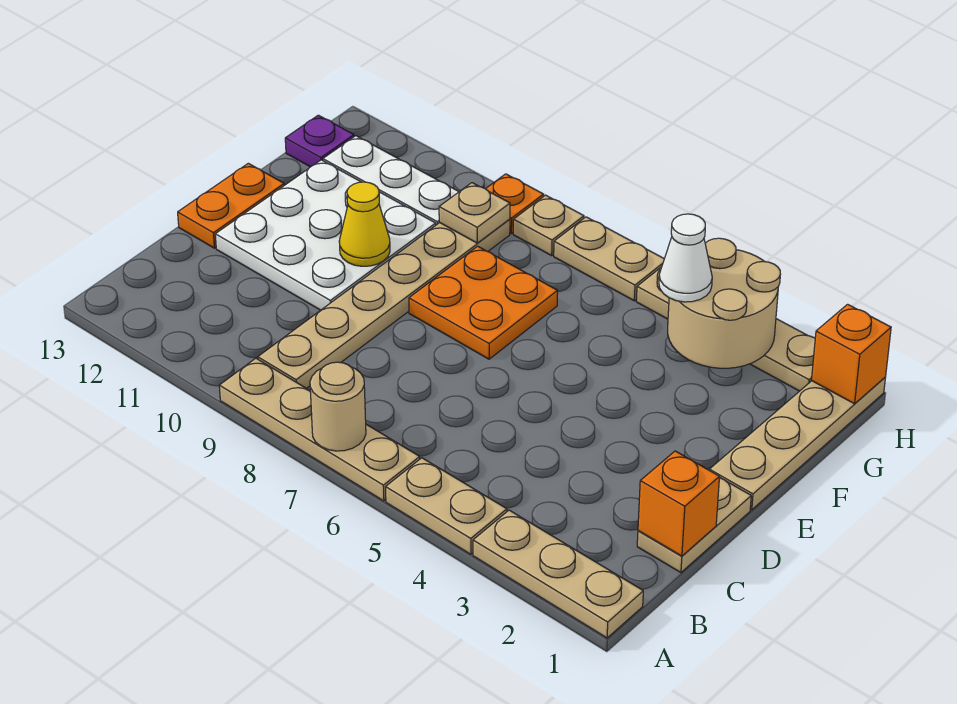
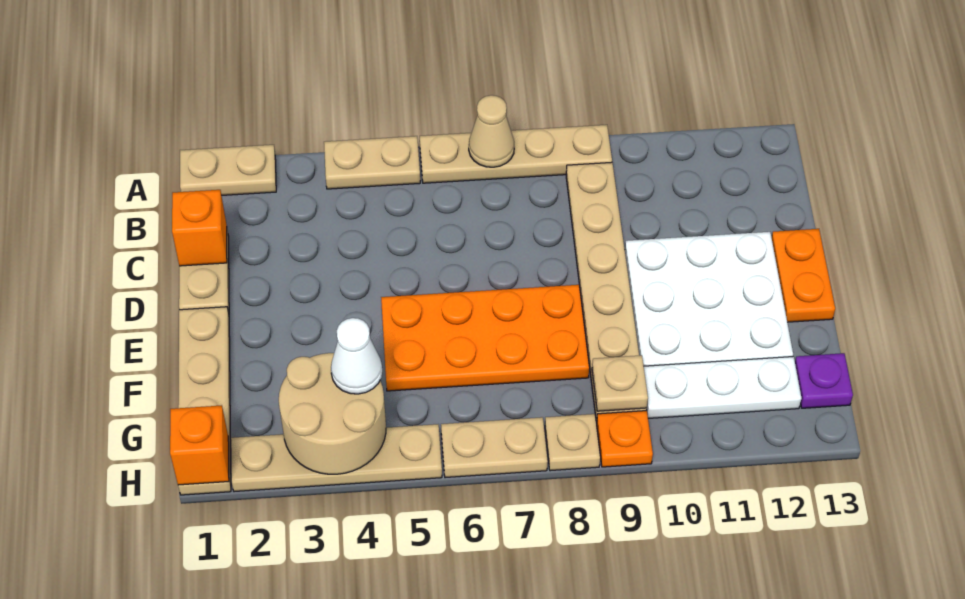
tan 1x3 plate [473,510,643,638] -> tan 1x2 plate [180,145,276,195]
tan 1x1 round brick [310,362,366,451] -> tan 1x1 cone [469,95,514,167]
orange 2x2 plate [409,246,558,359] -> orange 2x4 plate [381,285,589,391]
yellow 1x1 cone [339,182,390,266] -> none

